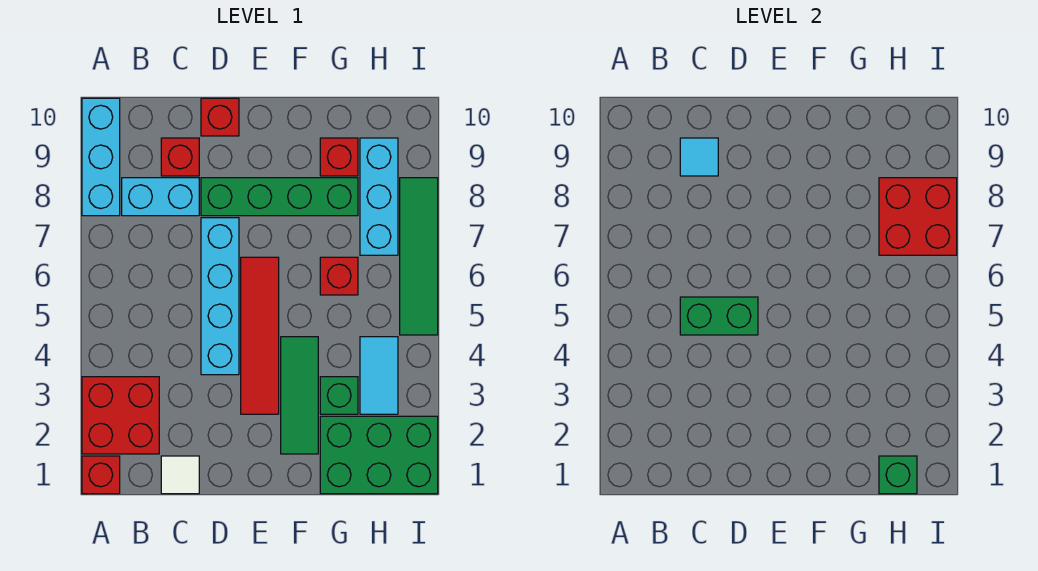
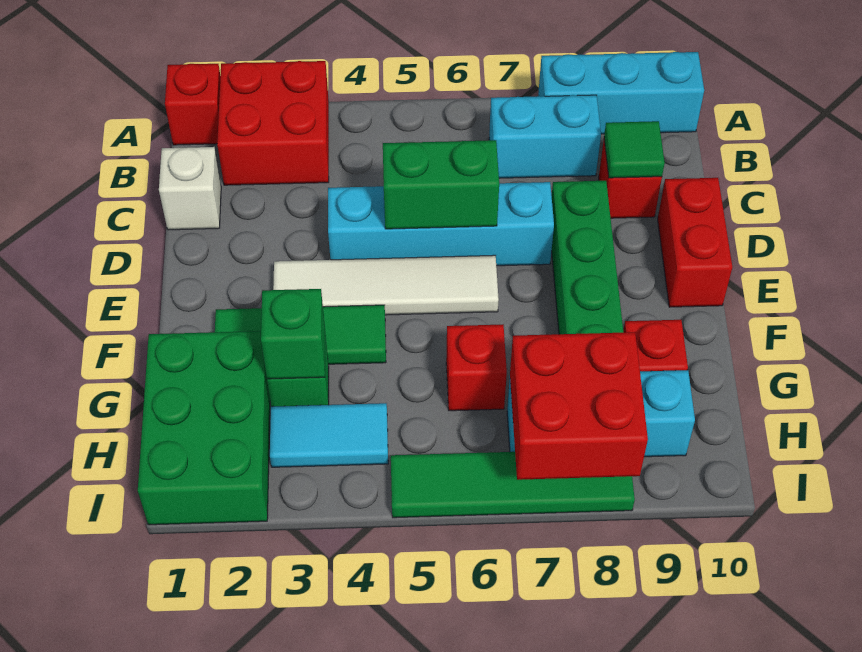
cyan 1x2 brick [122,178,199,216] -> cyan 1x2 brick turned to [489,95,601,178]
white 1x1 tile [161,456,199,494] -> white 1x1 brick [159,147,221,230]
green 1x2 brick [680,297,758,335] -> green 1x2 brick turned to [383,140,499,229]
cyan 1x1 tile [680,138,718,176] -> green 1x1 tile [604,121,665,178]
red 1x1 brick [201,98,239,136] -> red 1x2 brick [658,178,732,307]
red 1x4 tile [241,257,279,414] -> white 1x4 tile [273,255,499,315]
green 1x1 brick [879,456,917,494] -> green 1x1 brick moved to [261,289,325,379]

